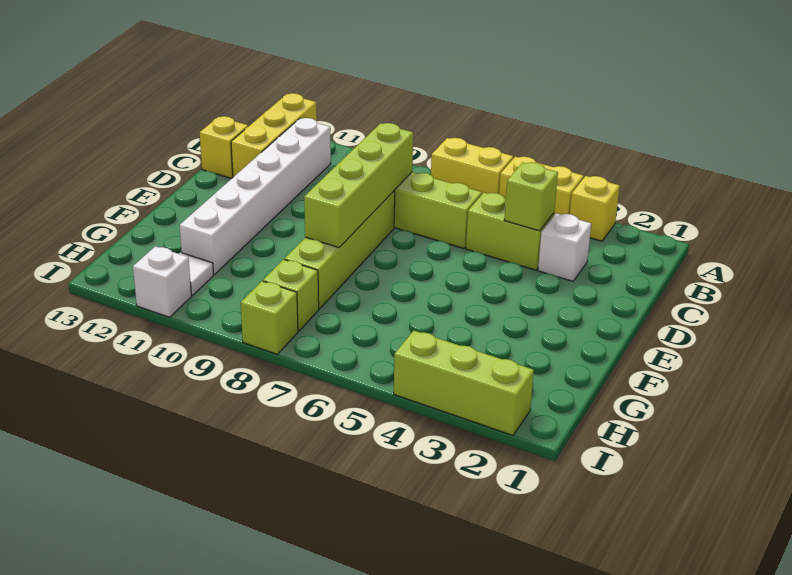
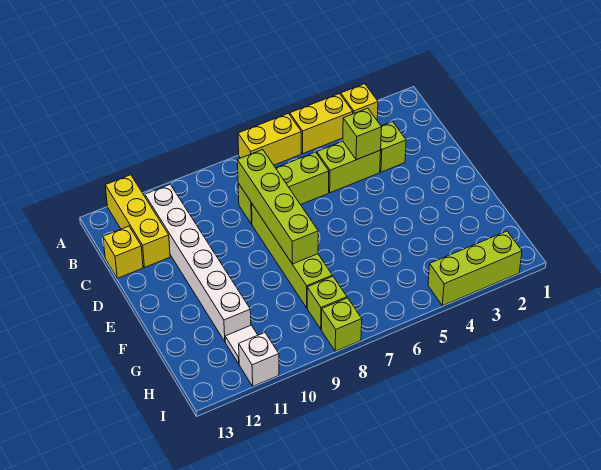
white 1x1 brick [538,213,591,281] -> lime 1x1 brick [380,122,406,172]

